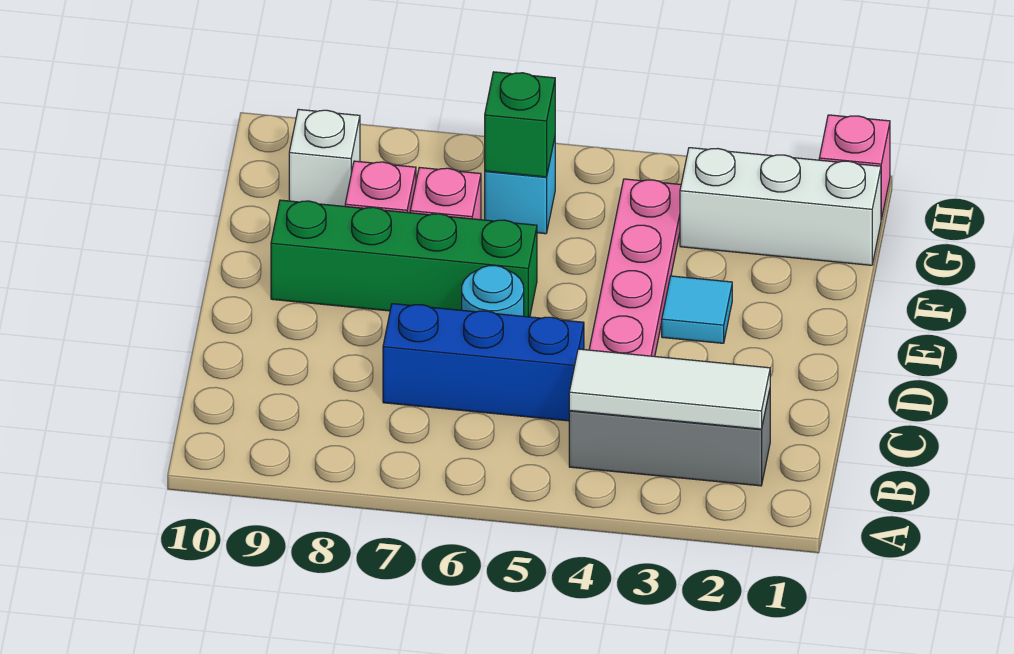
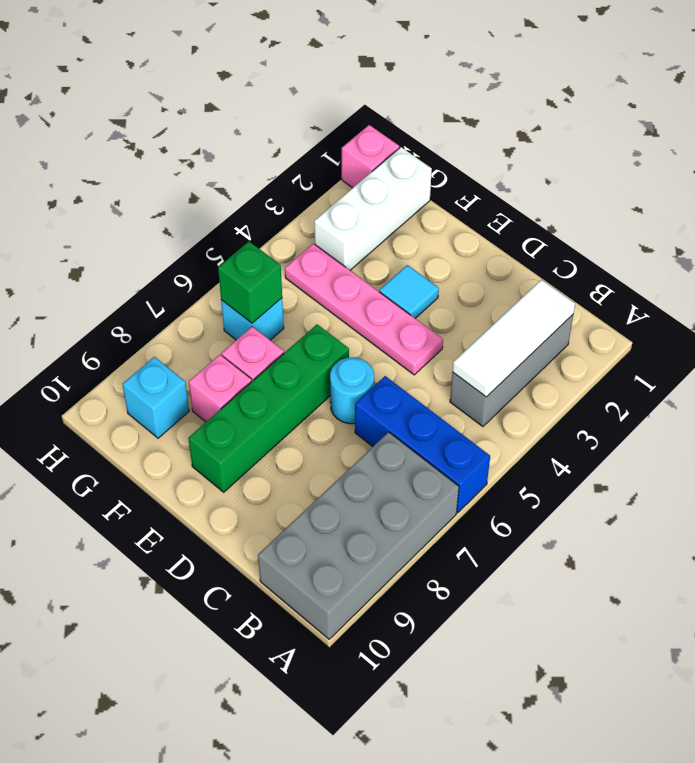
none -> grey 2x4 brick [258,432,459,639]
blue 1x3 brick [383,304,584,421] -> blue 1x3 brick turned to [355,376,490,513]
white 1x1 brick [289,109,360,206] -> cyan 1x1 brick [123,357,189,438]

